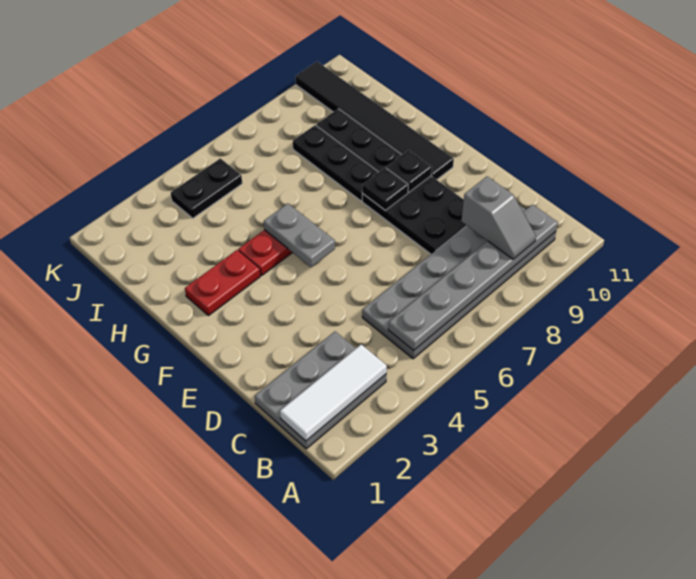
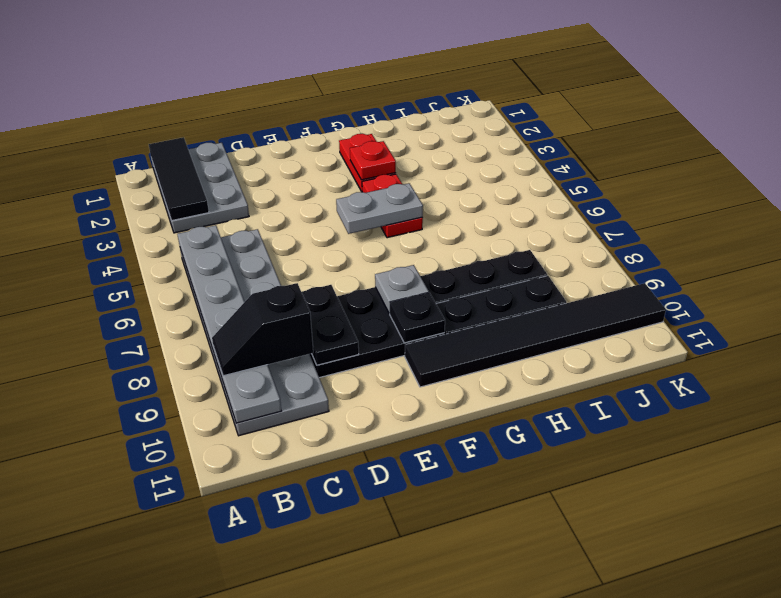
white 1x3 tile [280,344,387,441] -> black 1x3 tile [149,137,209,221]
grey 1x2 slope [461,176,536,259] -> black 1x2 slope [212,283,313,376]
black 1x1 plate [362,168,408,210] -> grey 1x1 plate [375,265,429,313]
none -> red 1x1 plate [350,141,396,180]
black 1x2 plate [171,158,242,218] -> black 1x2 plate moved to [302,285,359,365]

